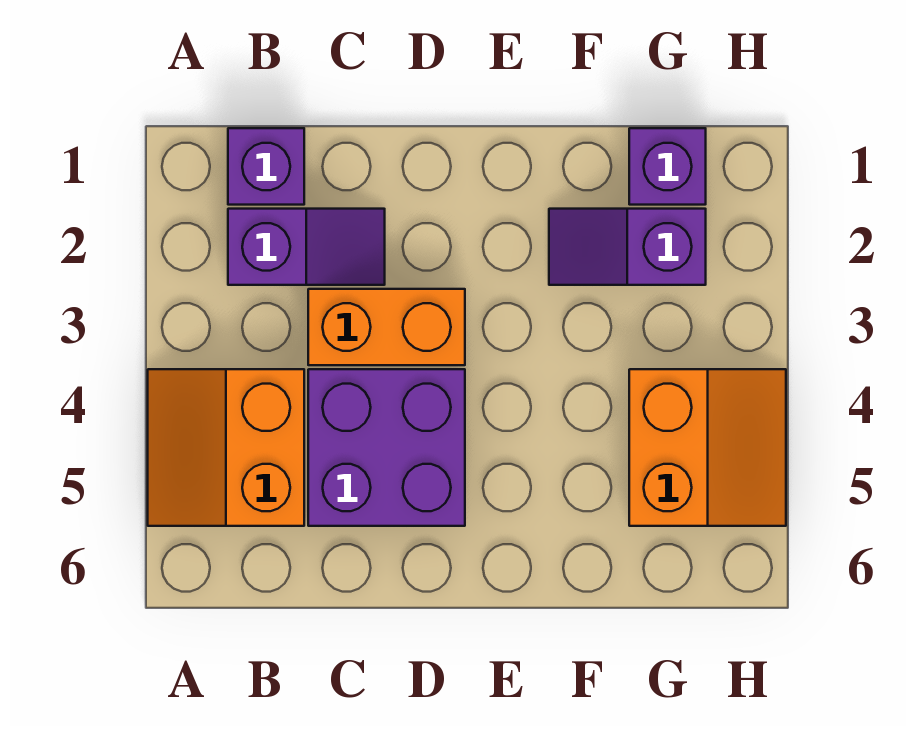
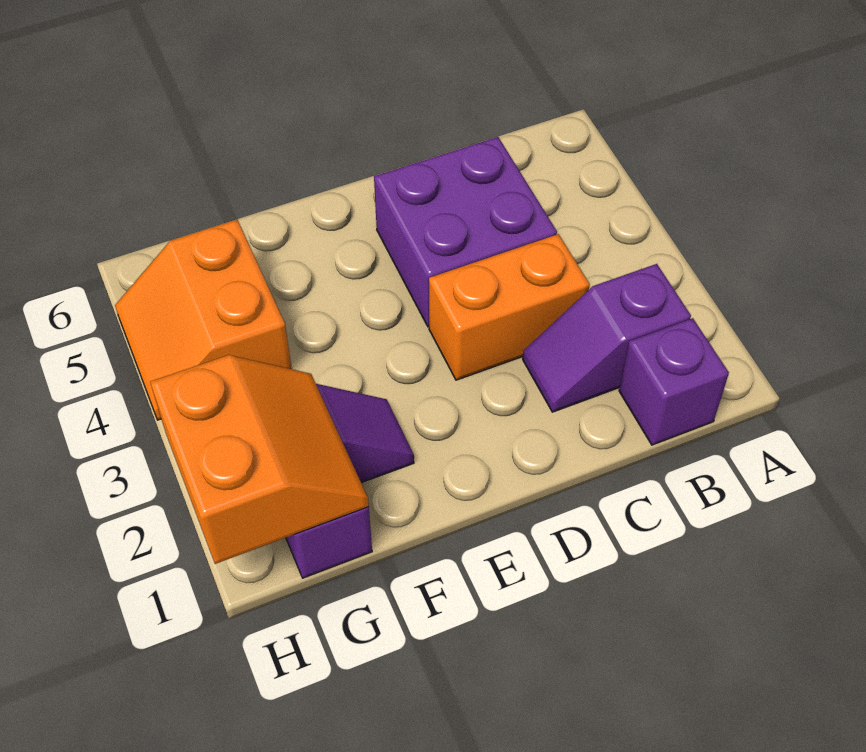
orange 2x2 slope [148,369,304,526] -> orange 2x2 slope moved to [150,355,369,564]

